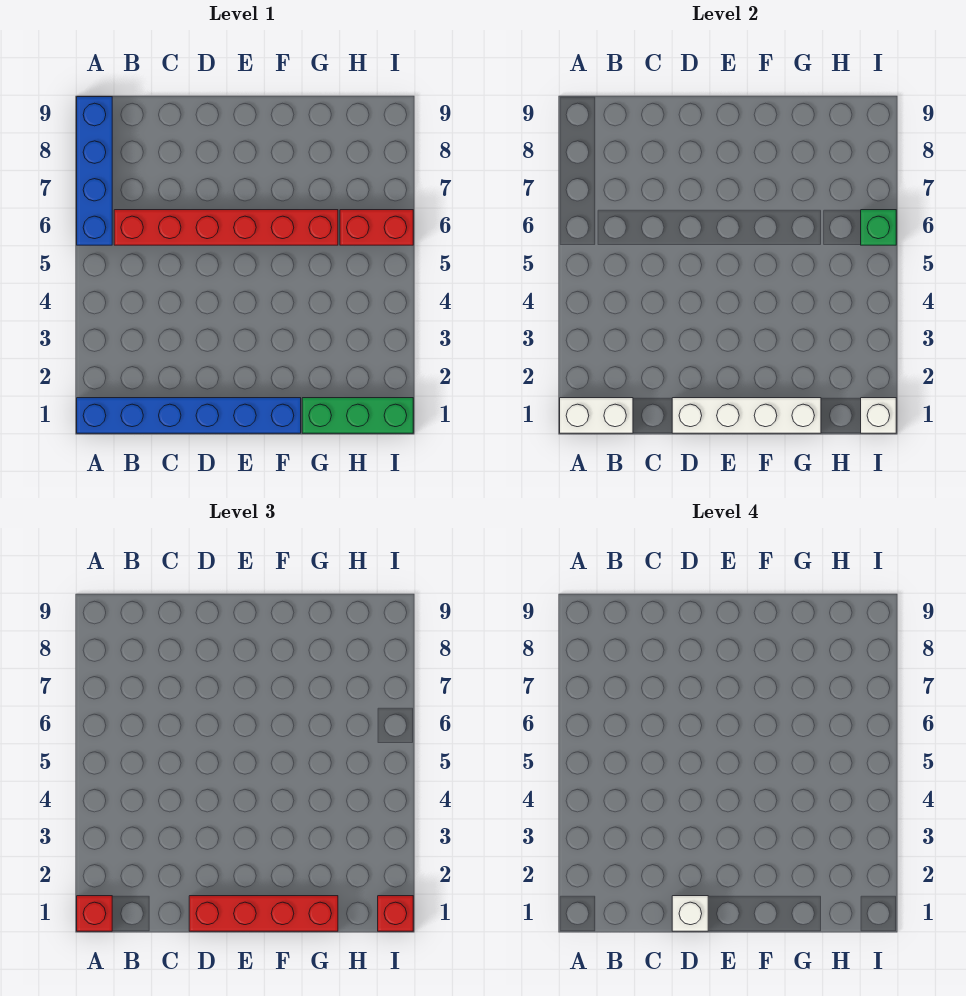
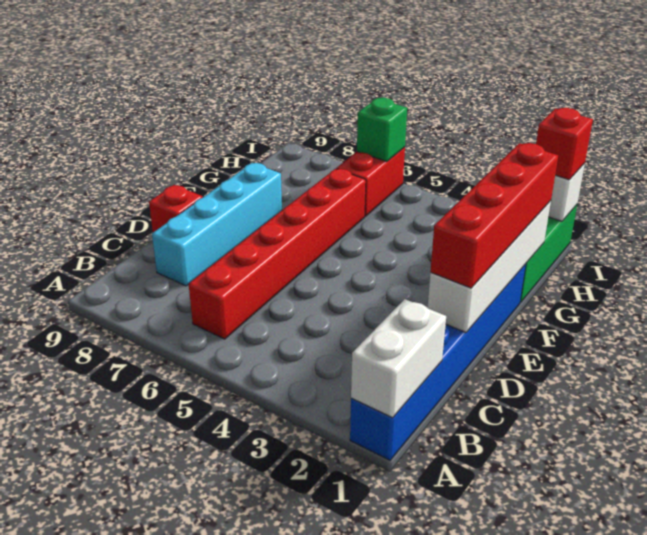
red 1x1 brick [77,896,112,931] -> red 1x1 brick moved to [149,185,203,232]
blue 1x4 brick [77,97,112,245] -> none
none -> cyan 1x4 brick [152,163,282,286]
white 1x1 brick [672,896,708,931] -> none

